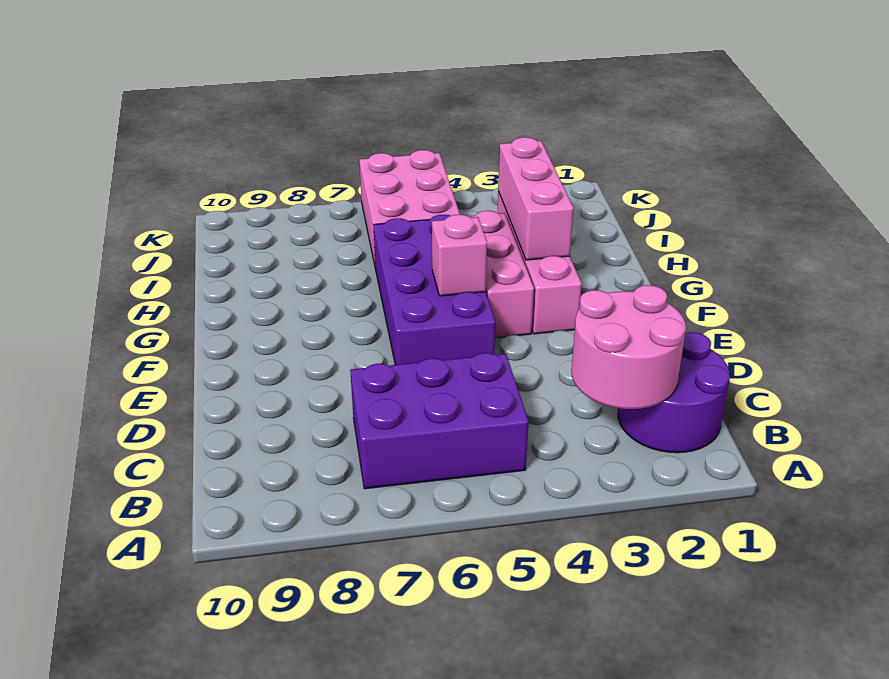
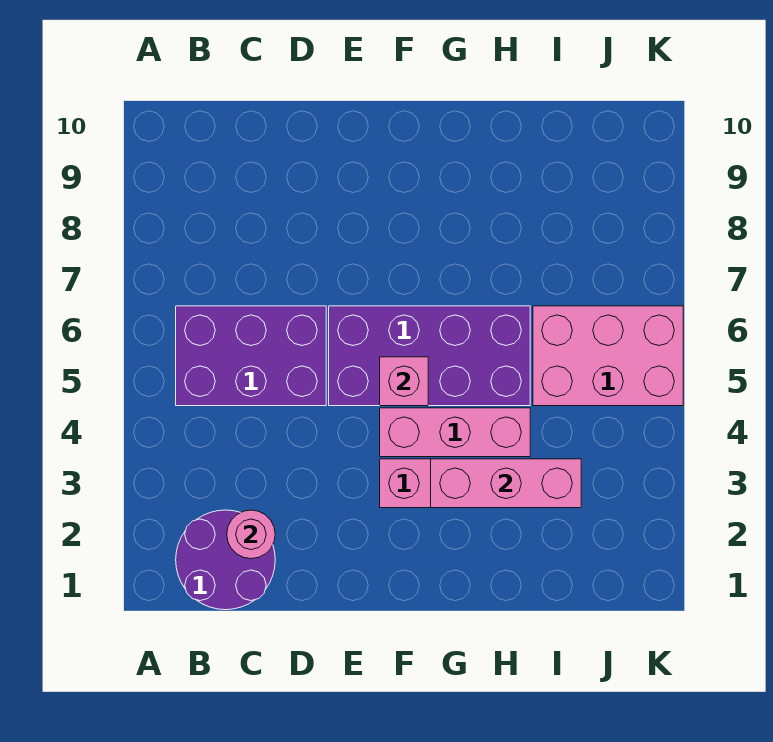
pink 2x2 round brick [571,285,686,409] -> pink 1x1 round brick [227,510,275,559]
purple 2x3 brick [350,353,529,489] -> purple 2x3 brick turned to [176,306,326,406]

